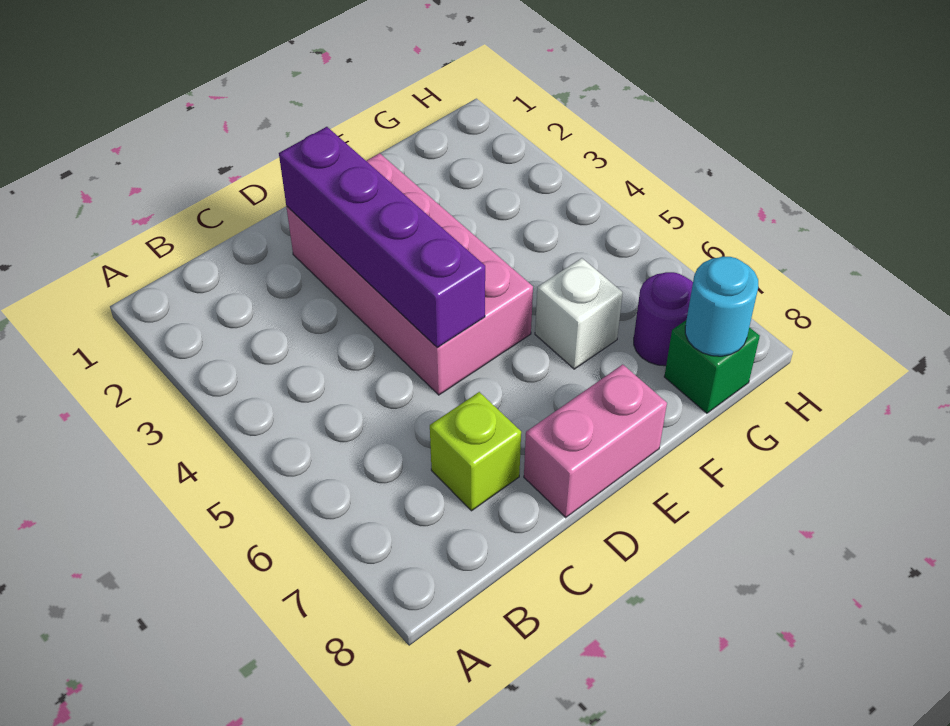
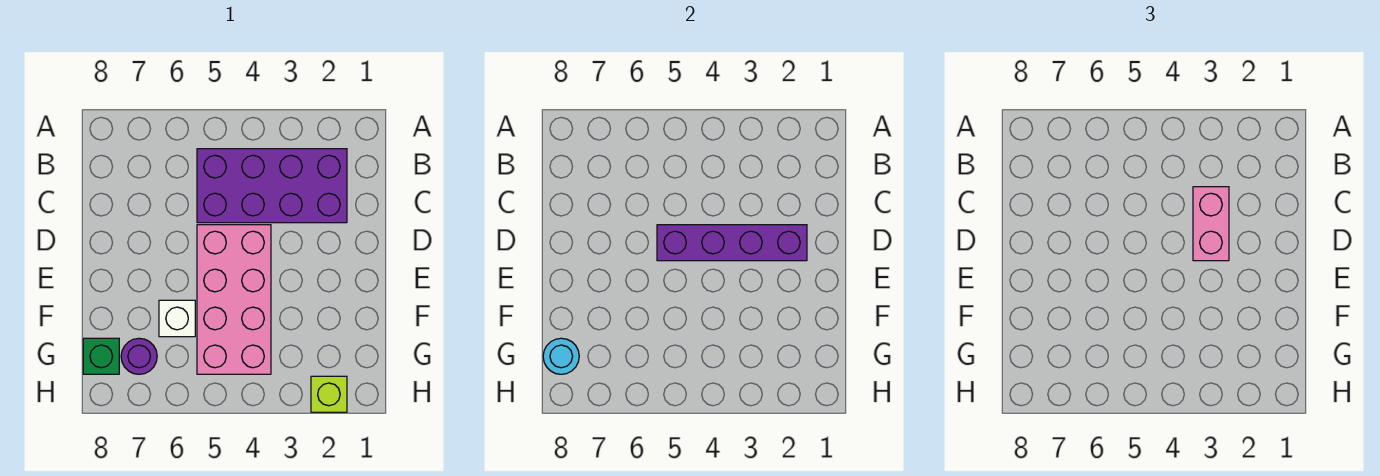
none -> purple 2x4 brick [197,149,347,223]
lime 1x1 brick [430,392,521,511] -> lime 1x1 brick moved to [311,376,347,412]
pink 2x4 brick [286,153,533,395] -> pink 2x4 brick turned to [197,225,271,374]
pink 1x2 brick [524,364,667,518] -> pink 1x2 brick moved to [1193,187,1229,261]

